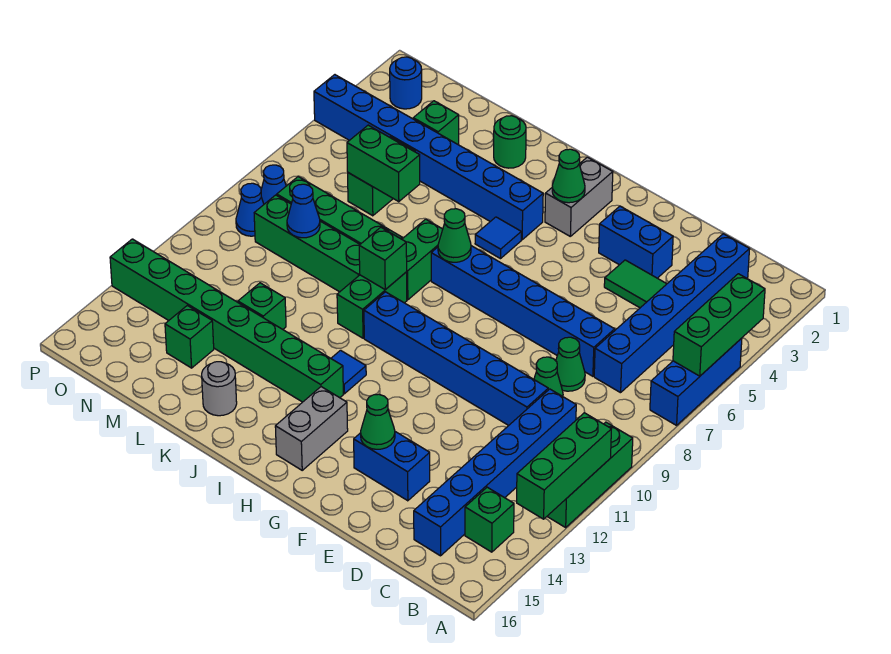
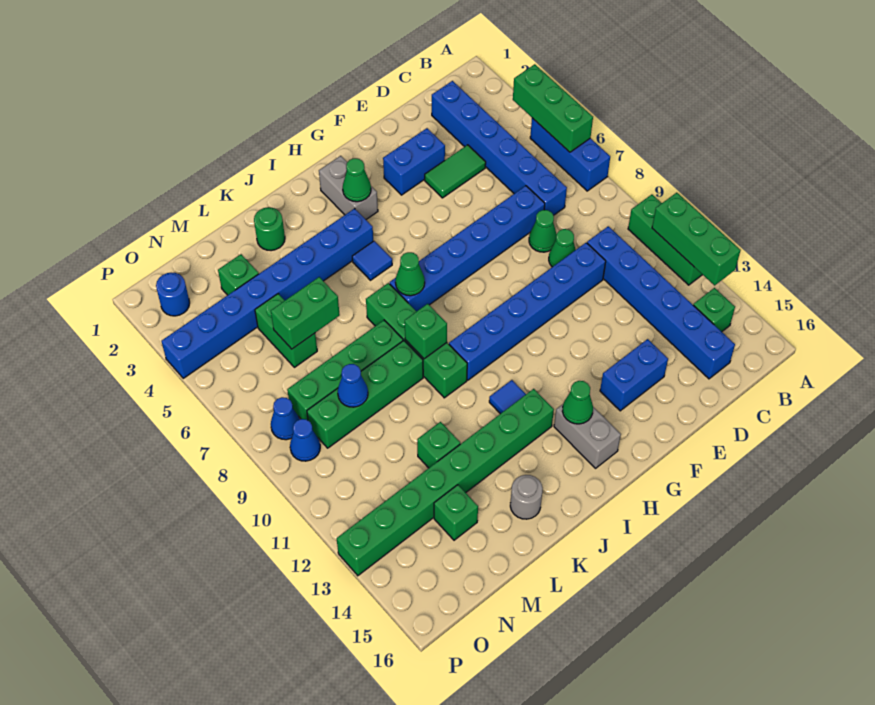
green 1x1 cone [361,394,395,449] -> green 1x1 cone moved to [562,381,593,424]

